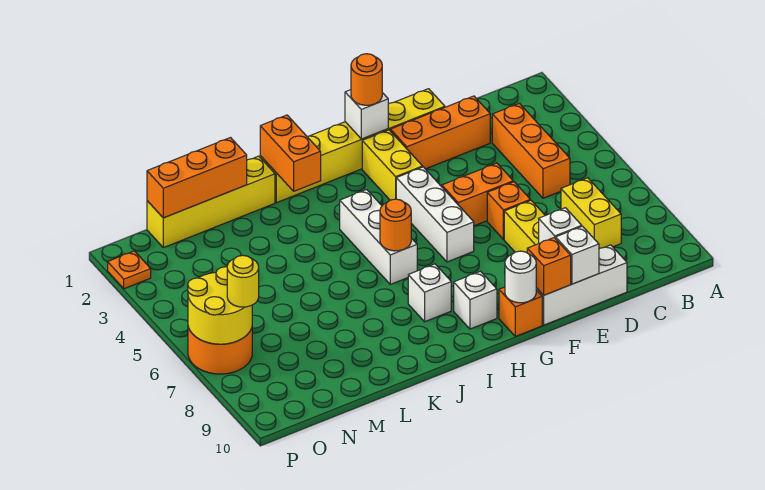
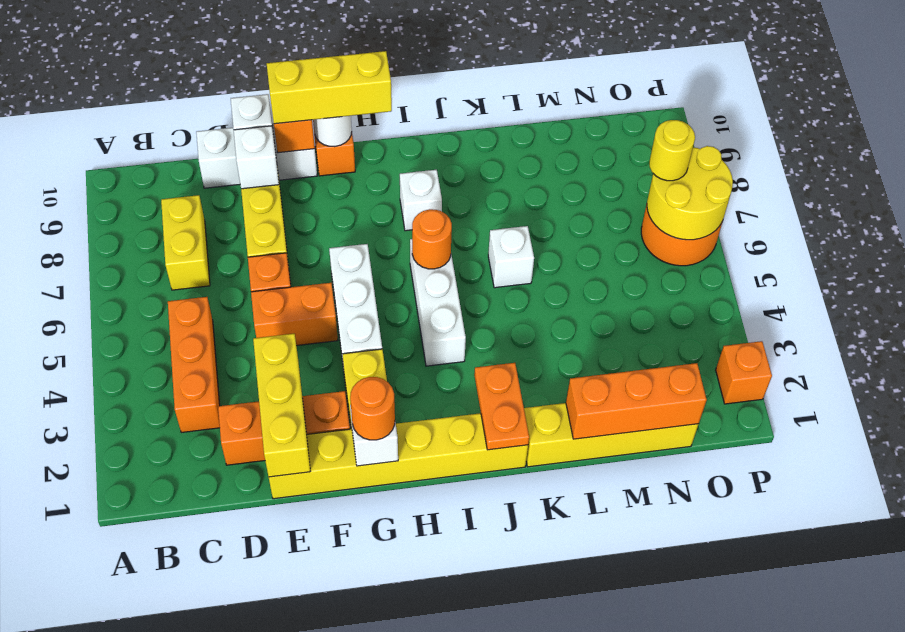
none -> yellow 1x3 brick [253,334,310,477]
none -> yellow 1x3 brick [267,51,392,124]
white 1x1 brick [454,271,497,329] -> white 1x1 brick moved to [488,226,534,288]
orange 1x2 brick [260,115,321,191] -> orange 1x2 plate [474,363,529,450]
orange 1x1 plate [108,251,151,289] -> orange 1x1 brick [716,341,772,404]

